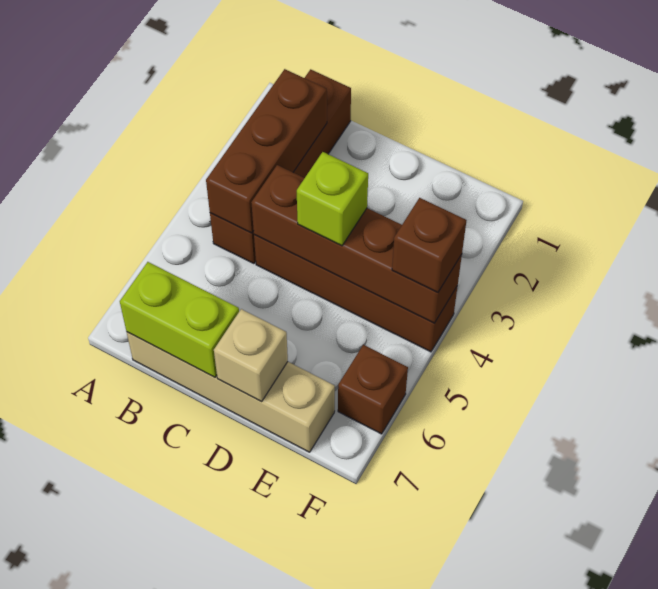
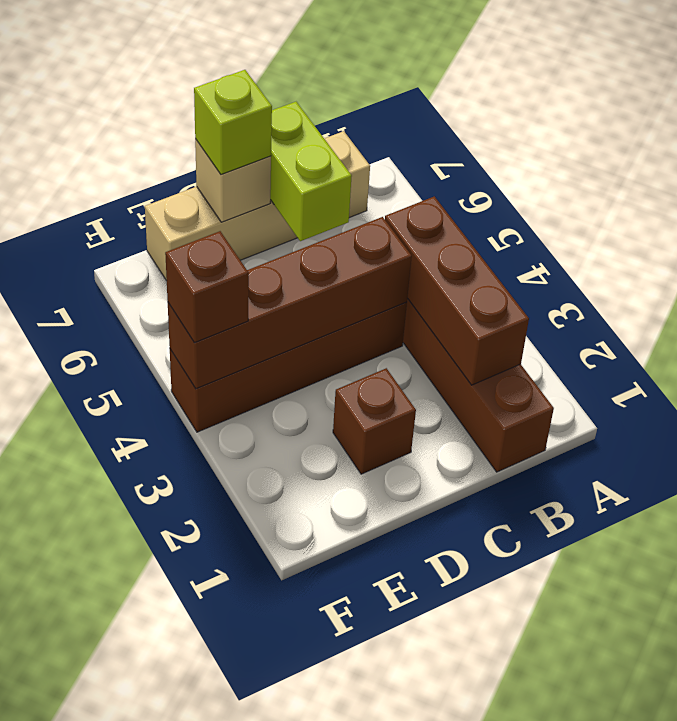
lime 1x2 brick [120,262,239,377] -> lime 1x2 brick turned to [270,102,352,241]
lime 1x1 brick [297,152,368,246] -> lime 1x1 brick moved to [194,70,272,174]
brown 1x1 brick [338,345,408,434] -> brown 1x1 brick moved to [333,368,416,474]

